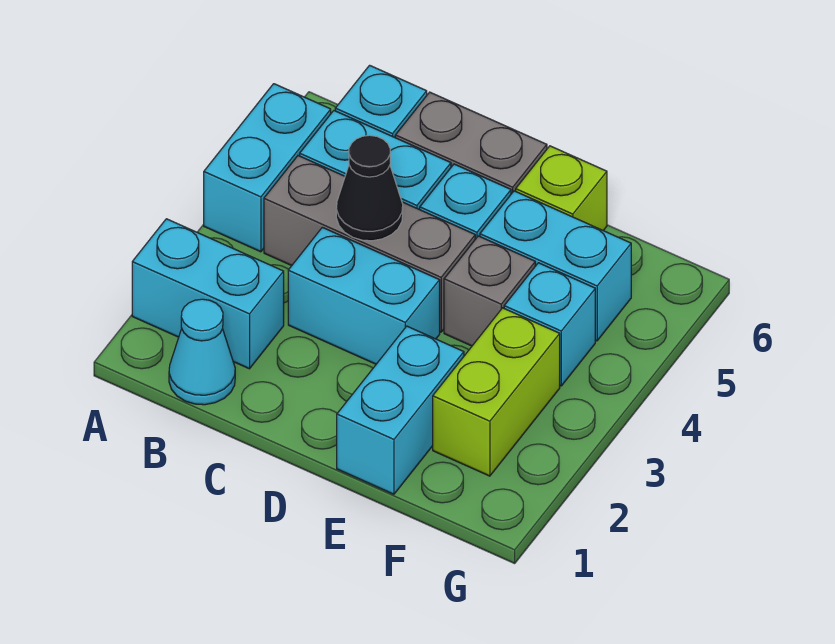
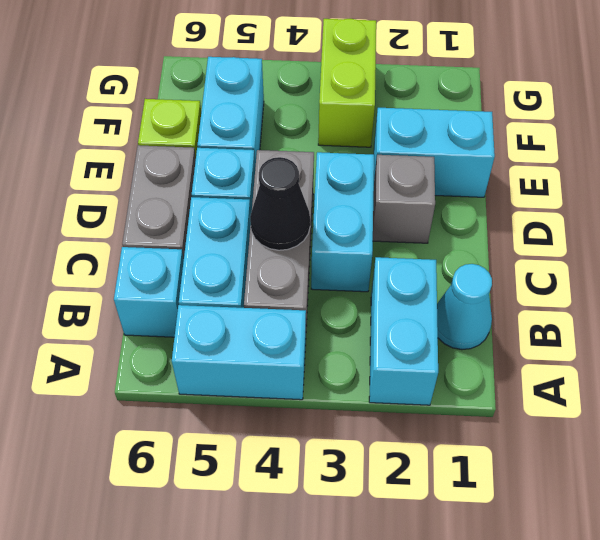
grey 1x1 brick [444,236,535,346] -> grey 1x1 brick moved to [373,155,435,243]
lime 1x2 brick [433,308,560,476] -> lime 1x2 brick turned to [318,19,376,147]
cyan 1x1 brick [504,263,595,386] -> none

